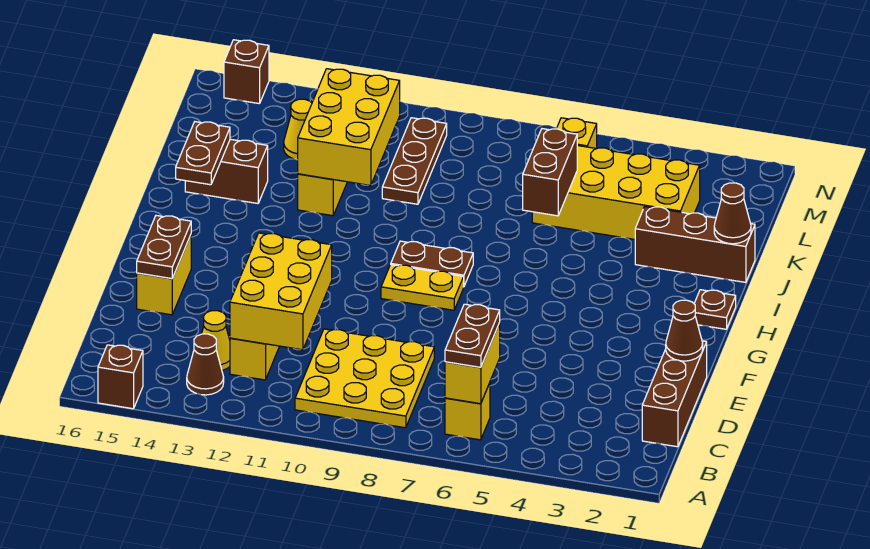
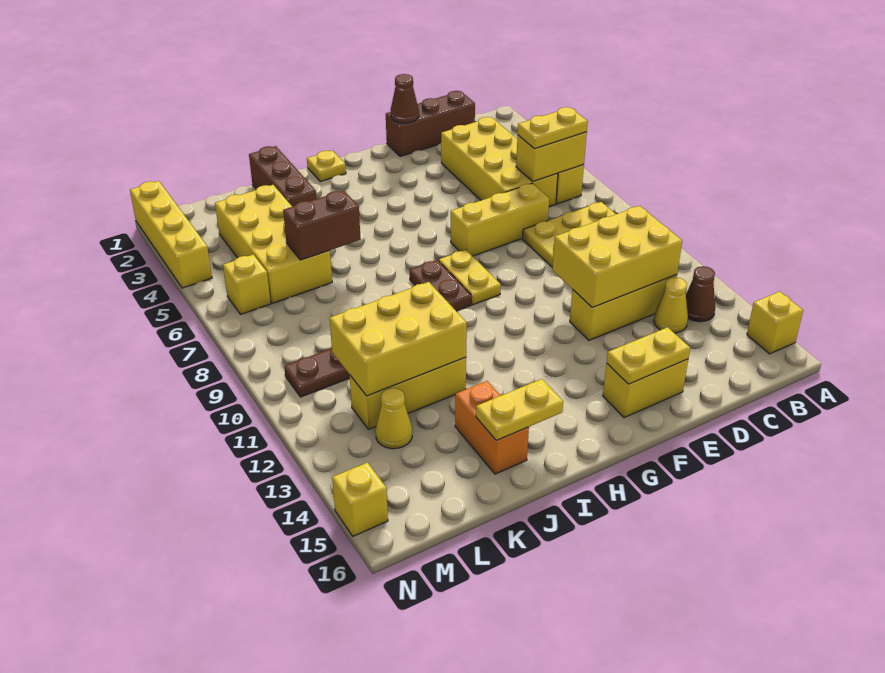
brown 1x1 brick [98,345,143,409] -> yellow 1x1 brick [747,291,803,354]
brown 1x2 plate [445,304,500,367] -> yellow 1x2 plate [518,107,588,149]
none -> yellow 2x4 brick [441,117,558,207]
none -> yellow 1x3 brick [451,183,549,256]
brown 1x2 plate [137,216,191,279] -> yellow 1x2 plate [607,327,690,384]
brown 1x1 plate [694,290,736,329] -> yellow 1x1 plate [307,150,346,182]
brown 1x2 plate [176,122,230,185] -> yellow 1x2 plate [476,379,563,441]
brown 1x1 cone [714,183,751,244] -> none
brown 1x2 brick [185,139,268,203] -> orange 1x2 brick [455,381,529,474]
none -> yellow 1x4 brick [130,181,212,288]
brown 1x1 brick [224,40,269,104] -> yellow 1x1 brick [332,463,388,536]

